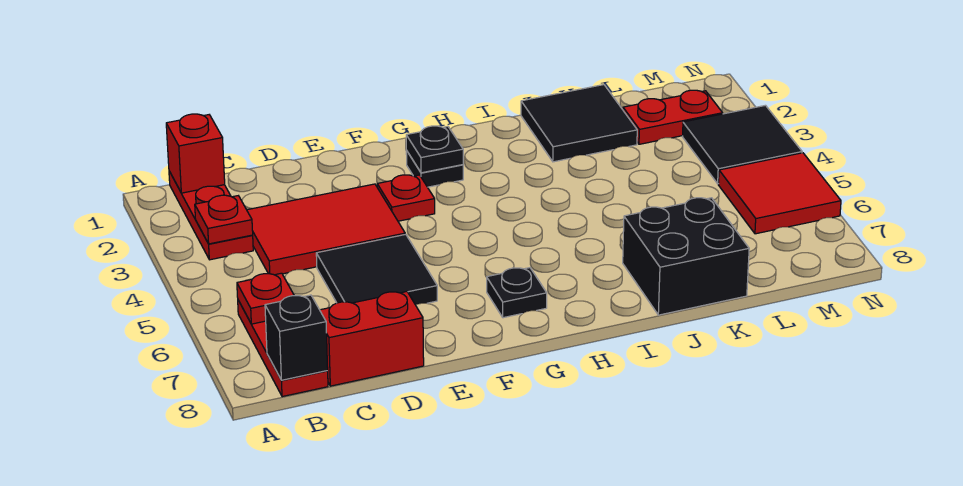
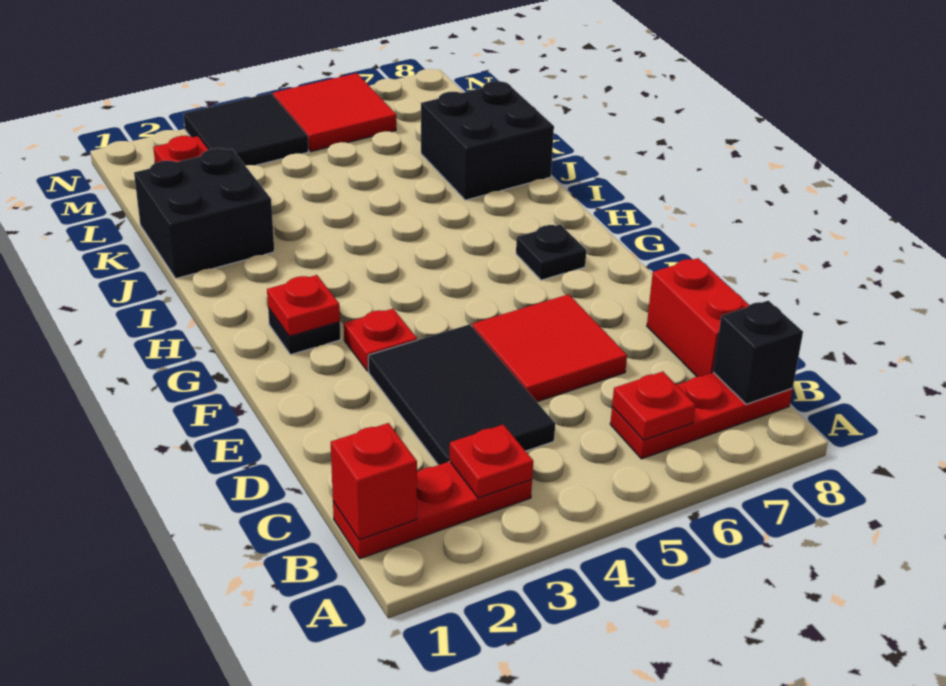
red 2x3 tile [247,184,405,275] -> black 2x3 tile [368,324,555,465]
black 2x2 tile [316,234,437,305] -> red 2x2 tile [472,294,627,402]
black 1x1 plate [406,126,463,173] -> red 1x1 plate [267,275,340,336]
black 2x2 tile [521,85,637,162] -> black 2x2 brick [134,148,274,279]

